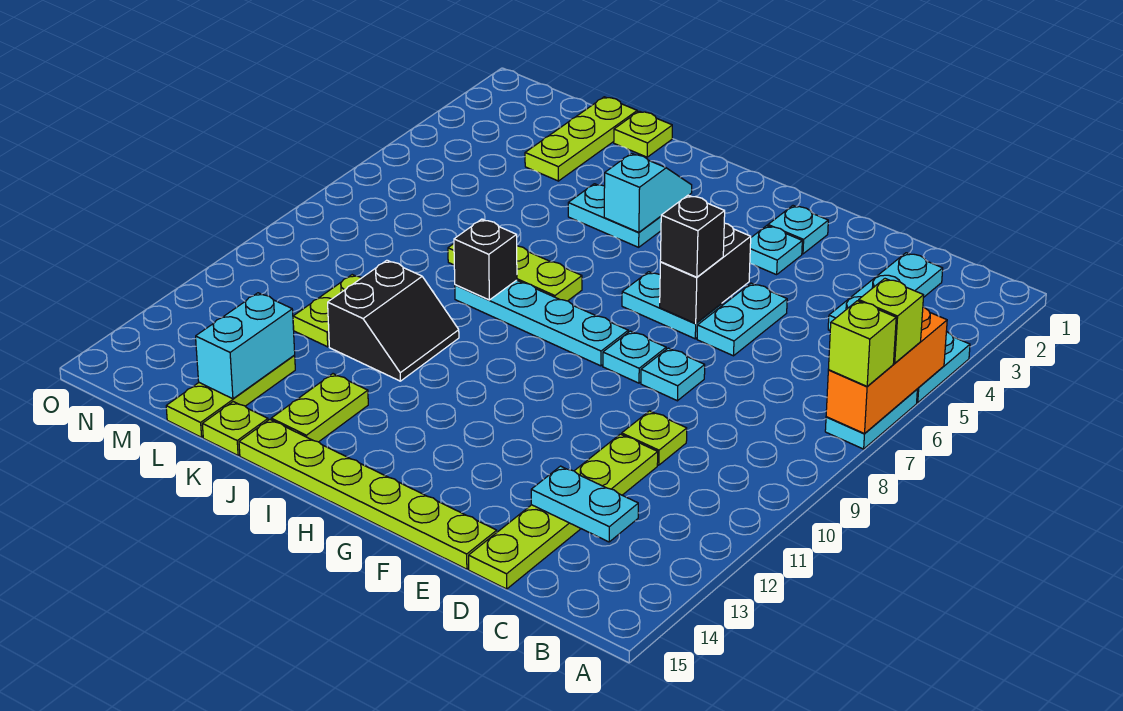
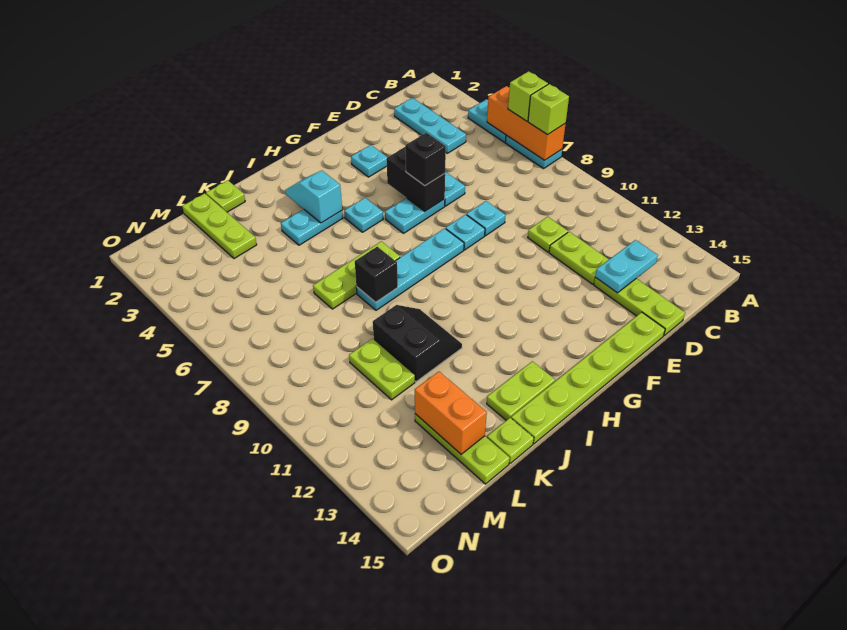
cyan 1x1 plate [768,206,828,254] -> cyan 1x1 plate moved to [344,198,383,232]
lime 1x2 plate [271,374,368,442] -> lime 1x2 plate turned to [487,361,555,421]
cyan 1x2 brick [196,293,295,399] -> orange 1x2 brick [415,372,487,454]

